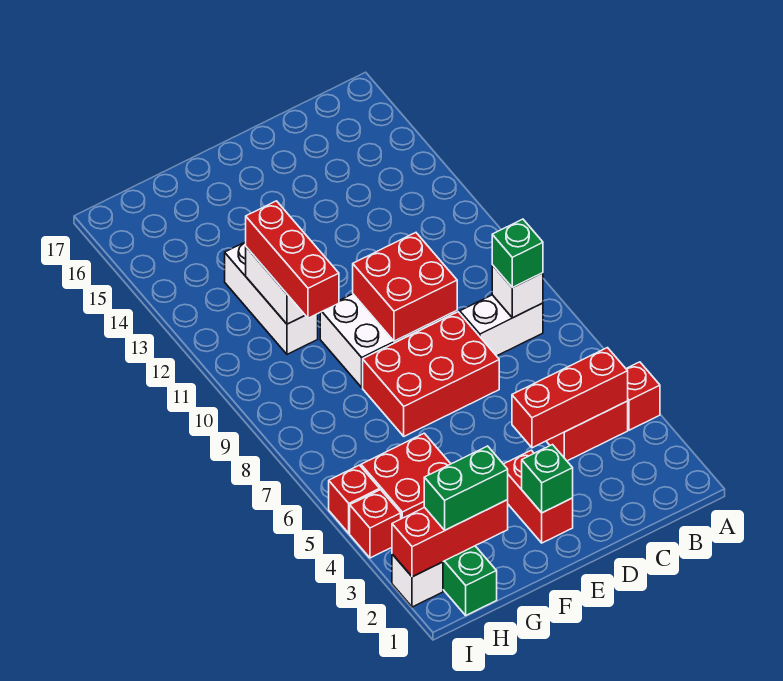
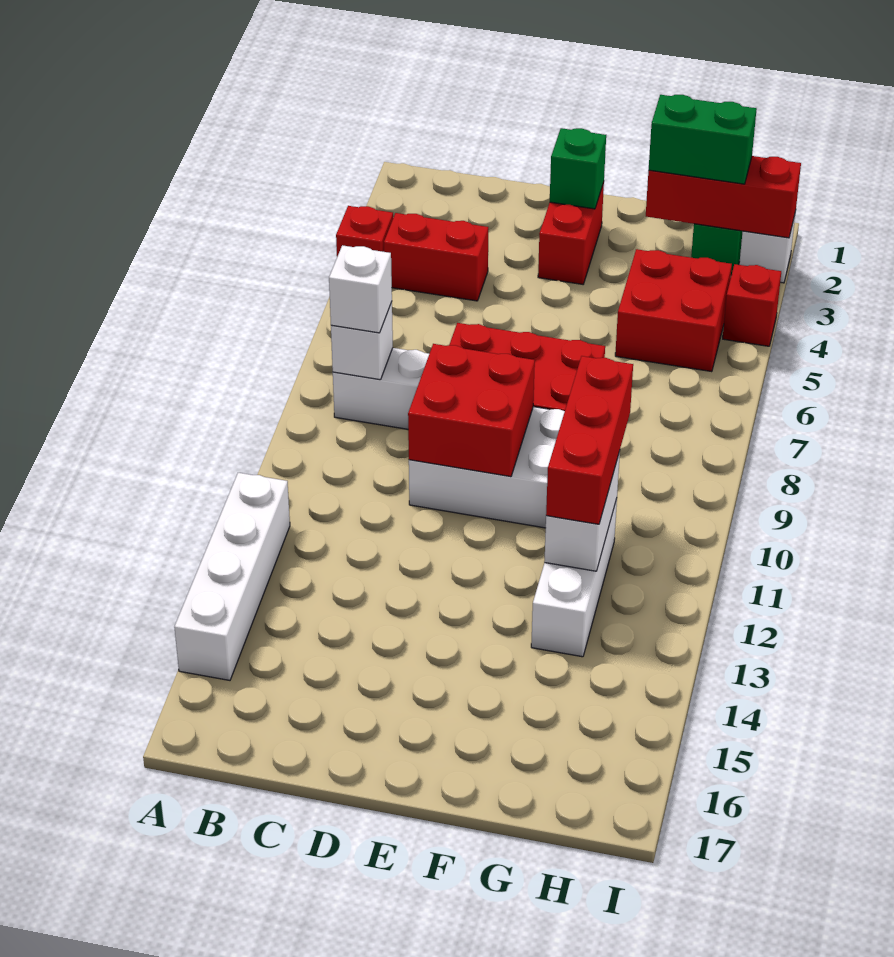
none -> white 1x4 brick [174,473,290,680]
red 1x3 brick [512,348,628,448] -> none
green 1x1 brick [492,219,543,288] -> white 1x1 brick [329,245,392,333]
red 1x1 brick [329,465,380,533] -> none

